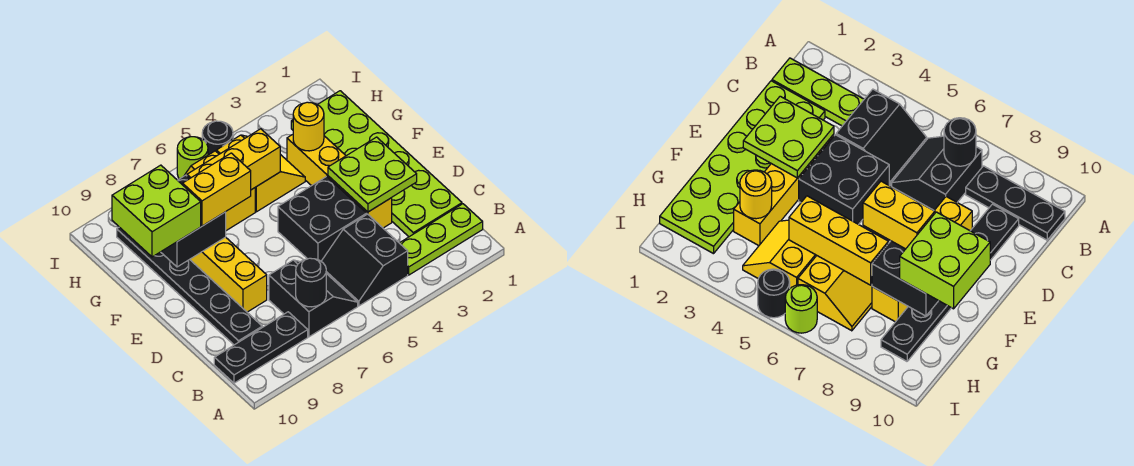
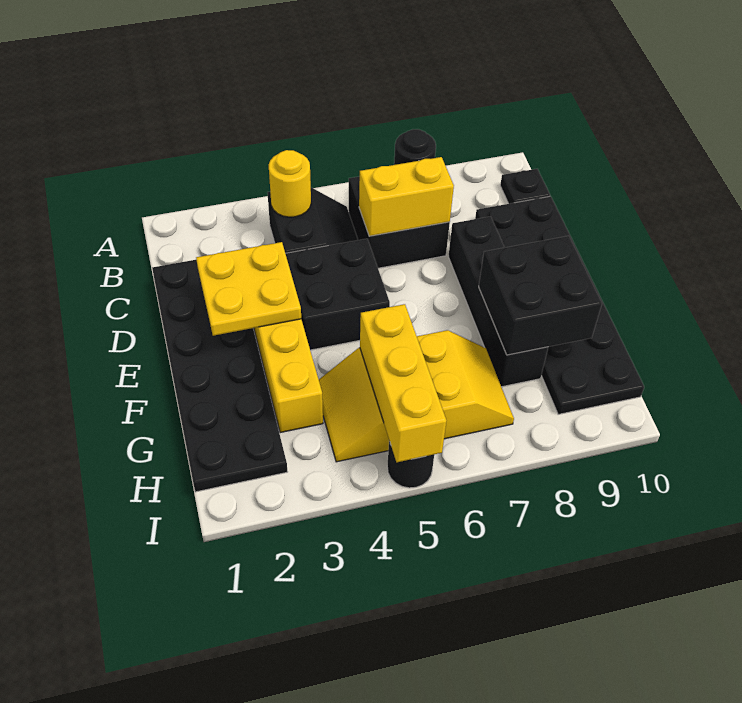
lime 1x3 plate [400,204,483,275] -> none
black 2x2 slope [269,260,358,337] -> black 2x2 brick [349,176,450,268]
black 1x3 plate [214,312,308,383] -> black 1x1 plate [500,169,550,204]
lime 2x6 plate [291,91,462,237] -> black 2x6 plate [152,260,287,492]
black 1x6 plate [117,227,262,345] -> black 2x6 plate [475,196,644,414]
lime 2x2 plate [328,137,417,212] -> yellow 2x2 plate [196,242,301,336]
yellow 1x4 brick [190,237,267,312] -> black 1x4 brick [448,216,548,387]
yellow 1x2 brick [183,153,251,226] -> yellow 1x2 brick moved to [359,157,454,236]
lime 2x2 brick [112,165,201,257] -> none
yellow 1x1 round brick [293,102,324,151] -> yellow 1x1 round brick moved to [269,150,311,217]
yellow 1x3 brick [187,129,280,190] -> yellow 1x3 brick turned to [360,304,446,462]
lime 1x1 round brick [177,137,208,179] -> none

